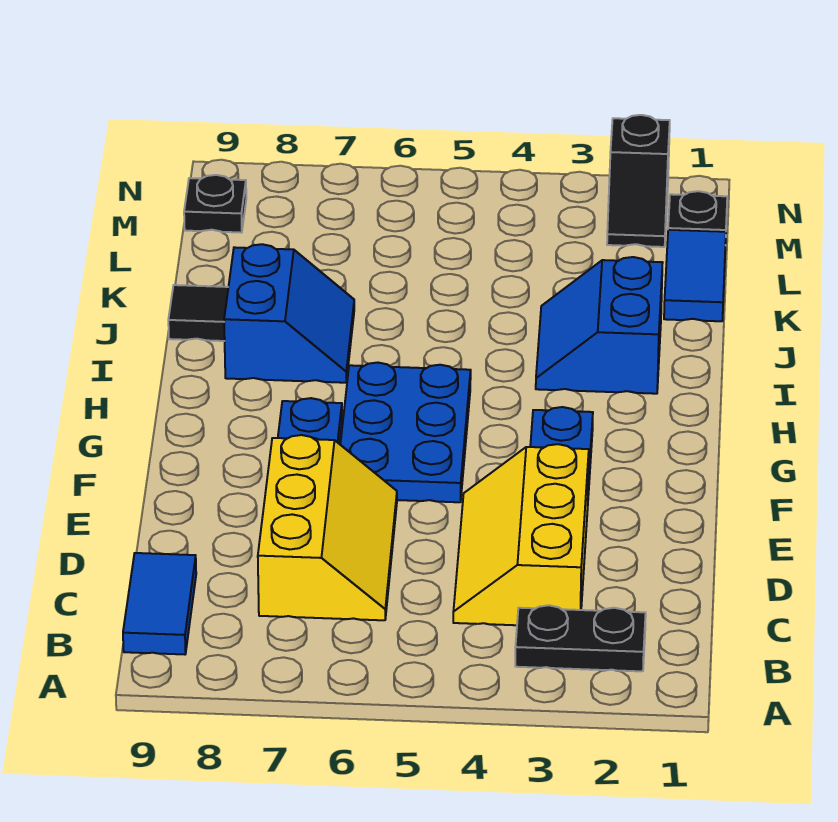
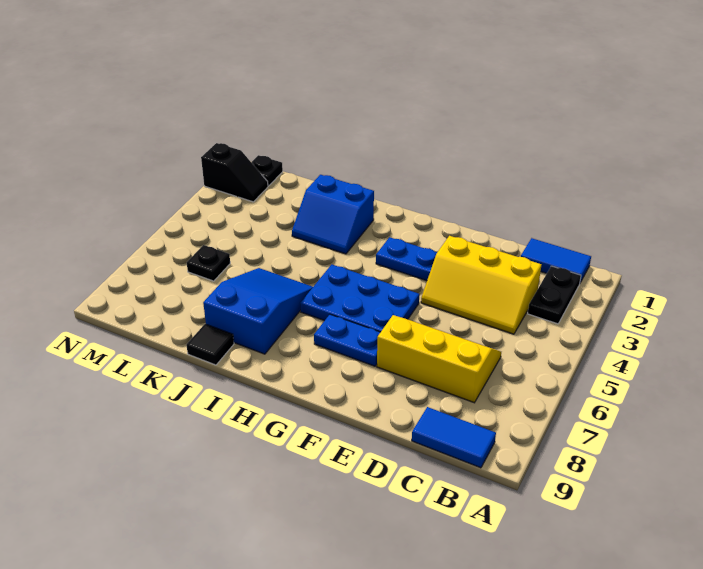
blue 2x2 slope [224,244,354,383] -> blue 2x3 slope [203,268,313,354]
blue 1x2 tile [664,230,726,321] -> blue 1x2 tile moved to [521,238,591,283]
black 1x1 plate [184,175,246,233] -> black 1x1 plate moved to [187,245,230,281]

